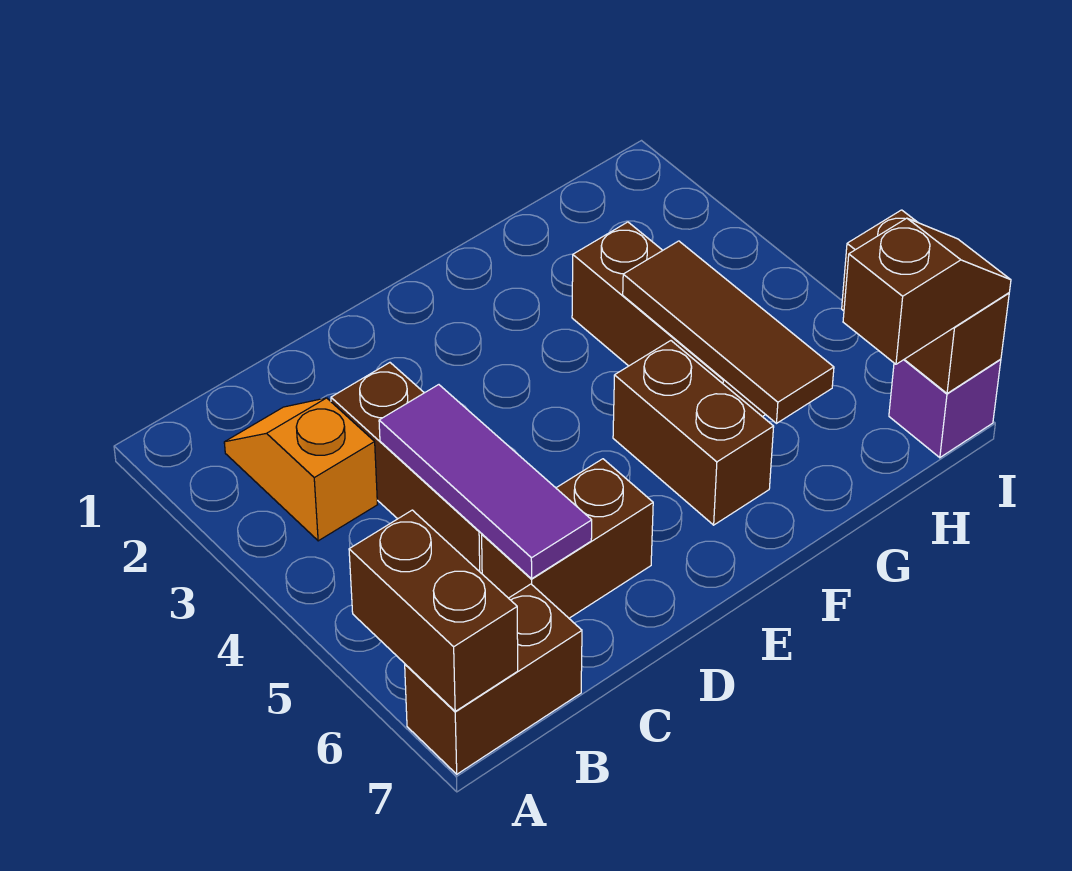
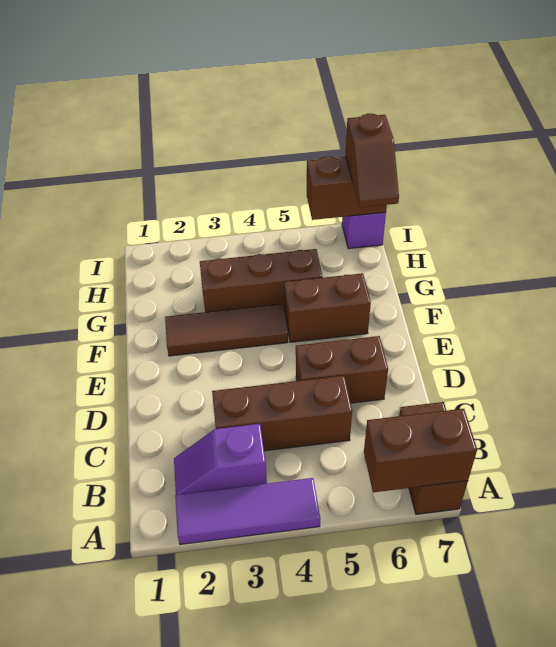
orange 1x2 slope [224,398,377,541] -> purple 1x2 slope [174,424,267,495]
purple 1x3 tile [379,385,592,579] -> purple 1x3 tile moved to [175,478,320,544]
brown 1x2 brick [482,459,653,618] -> brown 1x2 brick turned to [296,336,388,403]
brown 1x3 tile [623,241,834,423] -> brown 1x3 tile moved to [165,304,288,356]
brown 1x2 slope [843,218,1011,364] -> brown 1x2 slope turned to [345,114,399,207]

